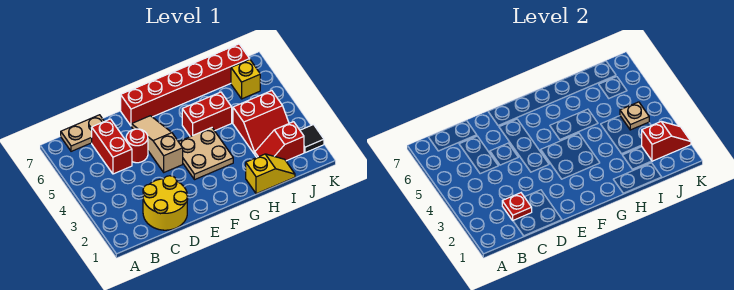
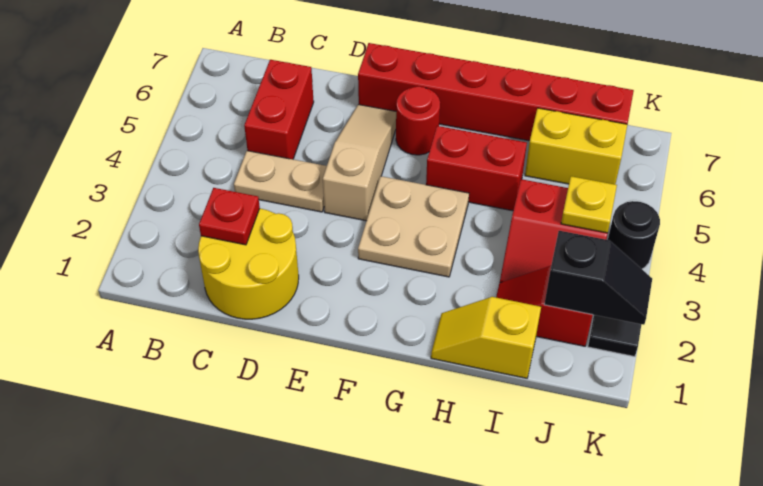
tan 1x2 plate [61,115,104,151] -> tan 1x2 plate moved to [234,151,327,212]
red 1x1 round brick [126,129,148,163] -> red 1x1 round brick moved to [396,86,440,155]
yellow 1x2 slope [246,154,295,194] -> yellow 1x2 slope turned to [431,297,541,378]
red 1x2 slope [642,122,691,161] -> black 1x2 slope [544,231,652,325]
tan 1x1 plate [620,102,649,130] -> yellow 1x1 plate [561,176,617,233]
yellow 1x1 brick [231,60,260,99] -> yellow 1x2 brick [525,108,627,184]
none -> black 1x1 round brick [608,201,660,269]

